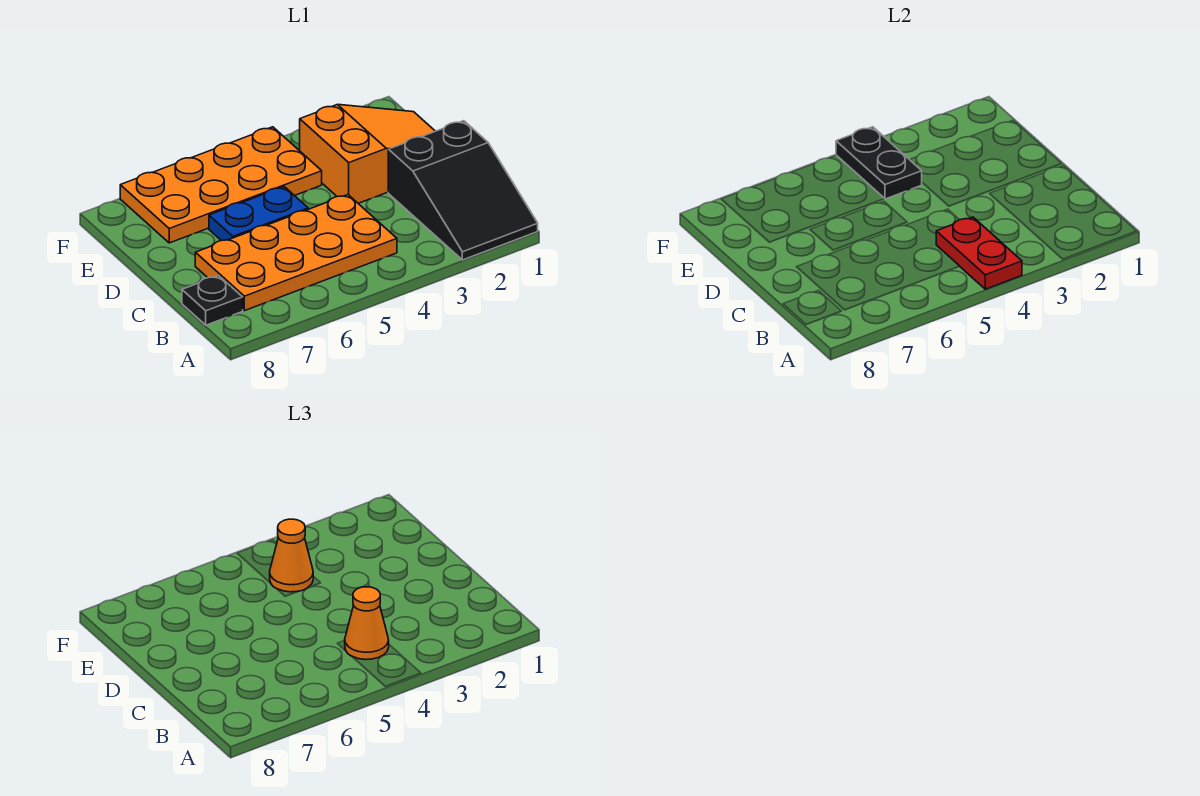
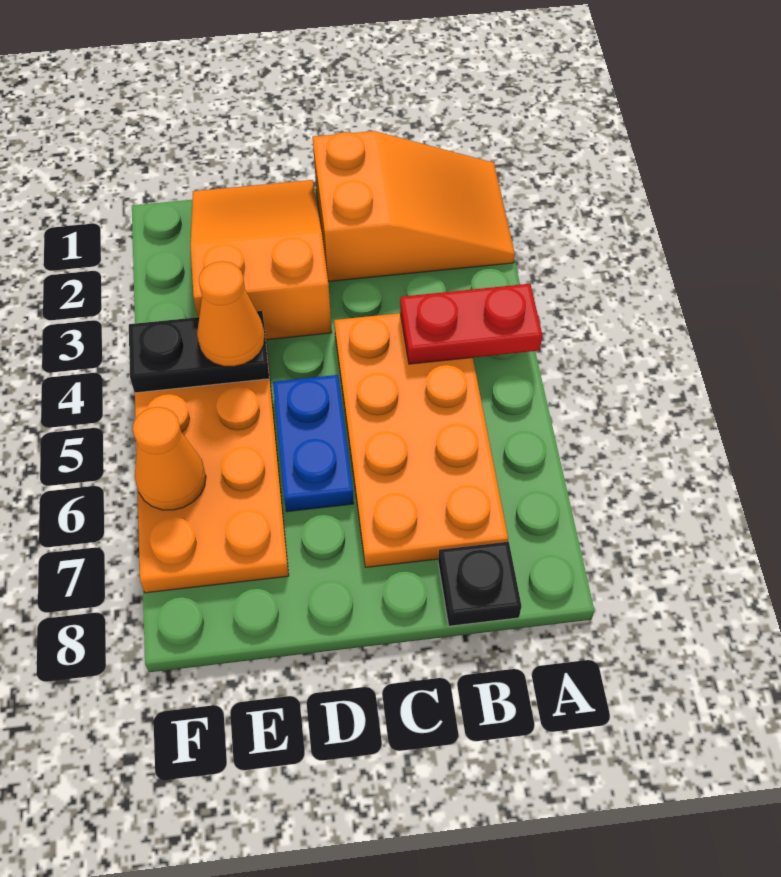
black 2x3 slope [388,121,538,260] -> orange 2x3 slope [313,131,515,281]
orange 1x1 cone [345,587,389,660] -> orange 1x1 cone moved to [133,407,206,510]

